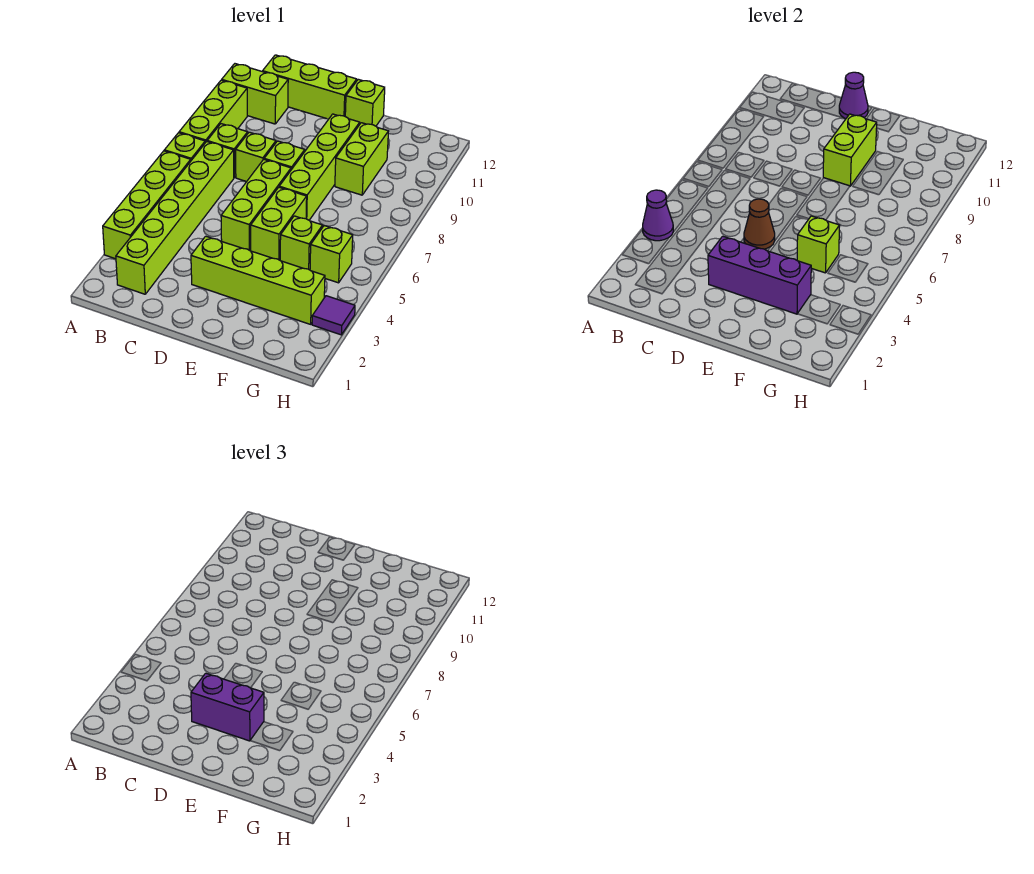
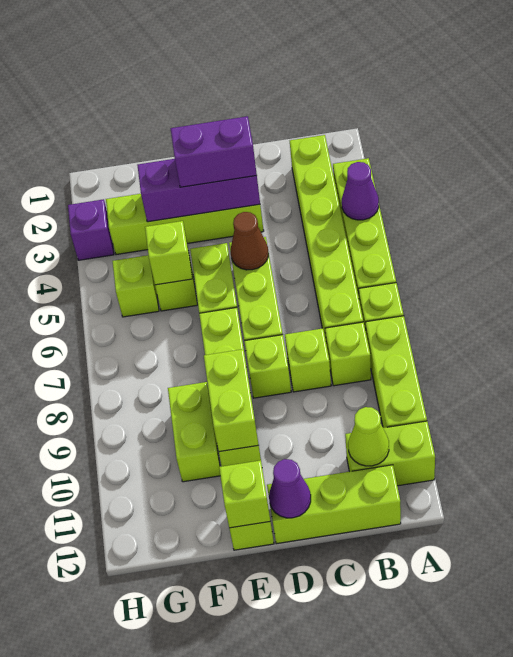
none -> lime 1x1 cone [348,407,389,466]
none -> lime 1x1 brick [219,460,270,528]
purple 1x1 tile [312,296,355,335] -> purple 1x1 brick [68,199,114,260]

